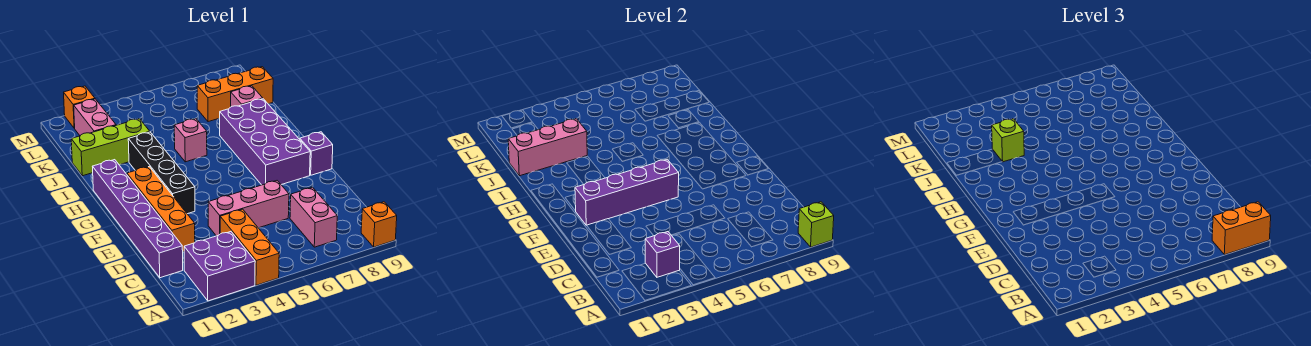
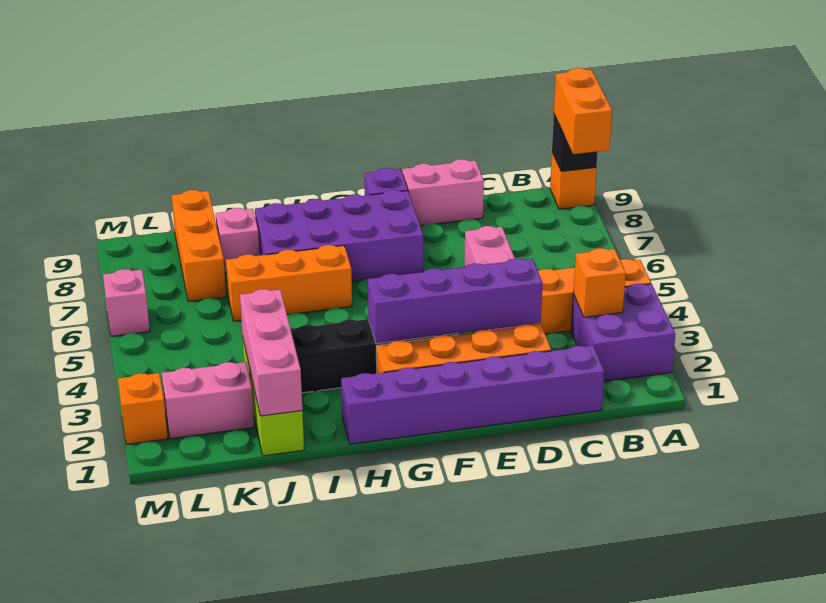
lime 1x1 brick [798,202,834,247] -> black 1x1 brick [552,115,598,171]
purple 1x1 brick [645,232,680,277] -> orange 1x1 brick [574,248,626,317]
pink 1x2 brick [290,187,337,247] -> pink 1x2 brick moved to [402,159,484,226]
purple 1x4 brick [575,159,679,225] -> purple 1x4 brick turned to [368,258,543,344]
none -> orange 1x3 brick [226,245,352,321]
pink 1x1 brick [174,119,207,162] -> pink 1x1 brick moved to [103,269,150,336]
lime 1x1 brick [992,119,1024,162] -> none

